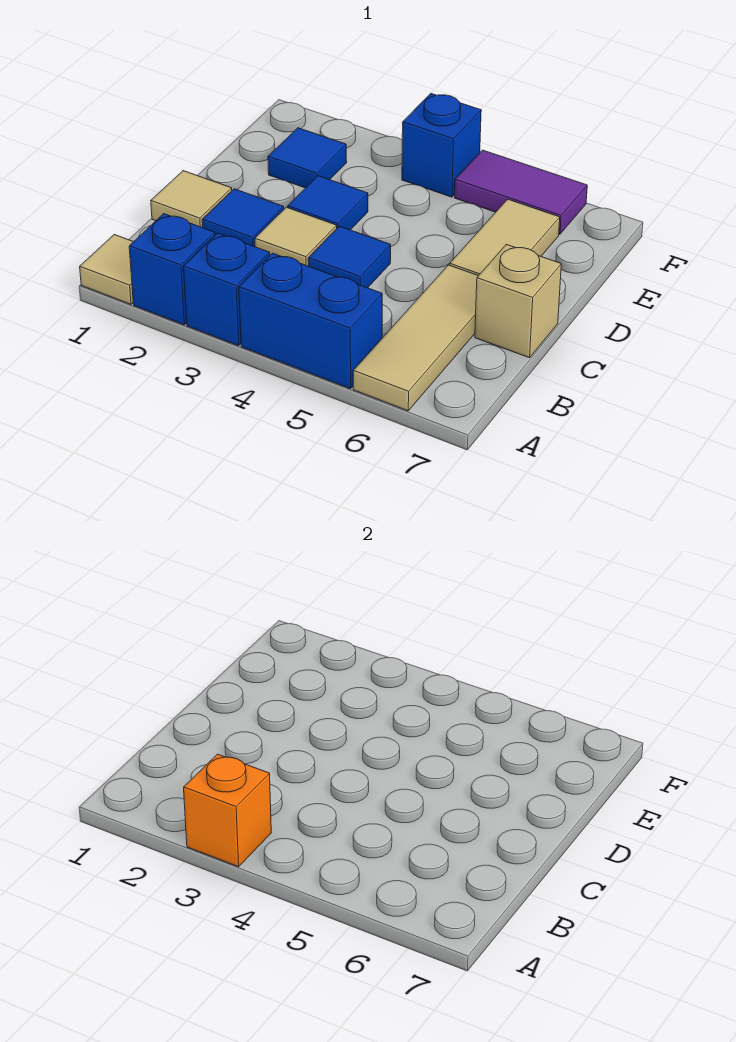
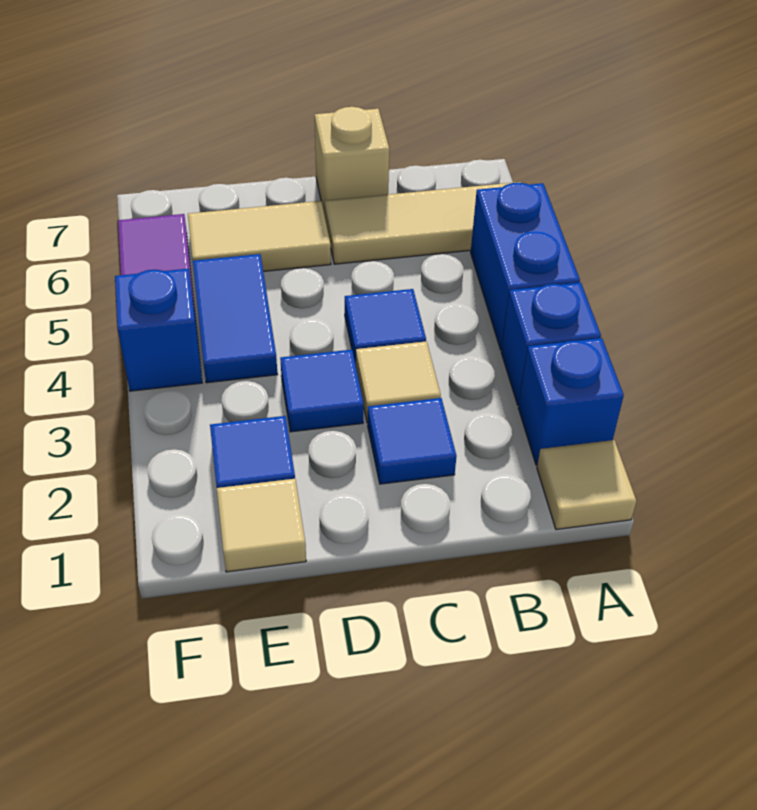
orange 1x1 brick [184,754,271,867] -> none
tan 1x1 tile [151,171,232,228] -> tan 1x1 tile moved to [217,479,306,572]
none -> blue 1x2 tile [193,254,278,383]

